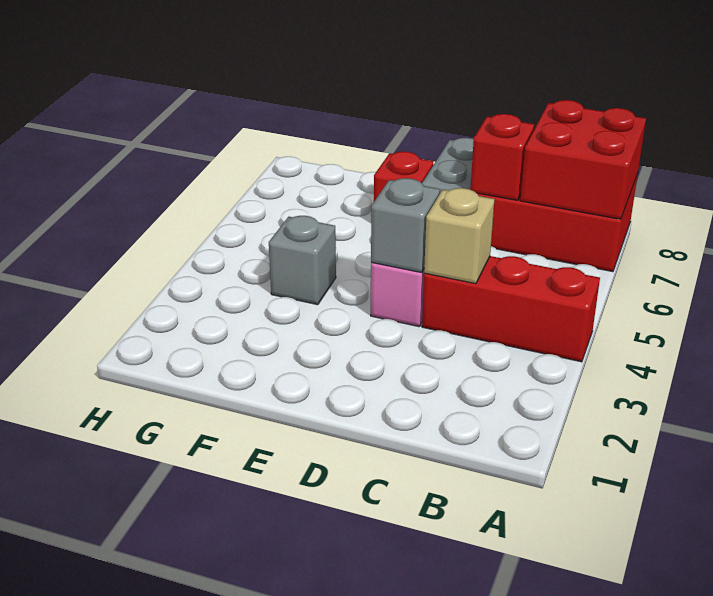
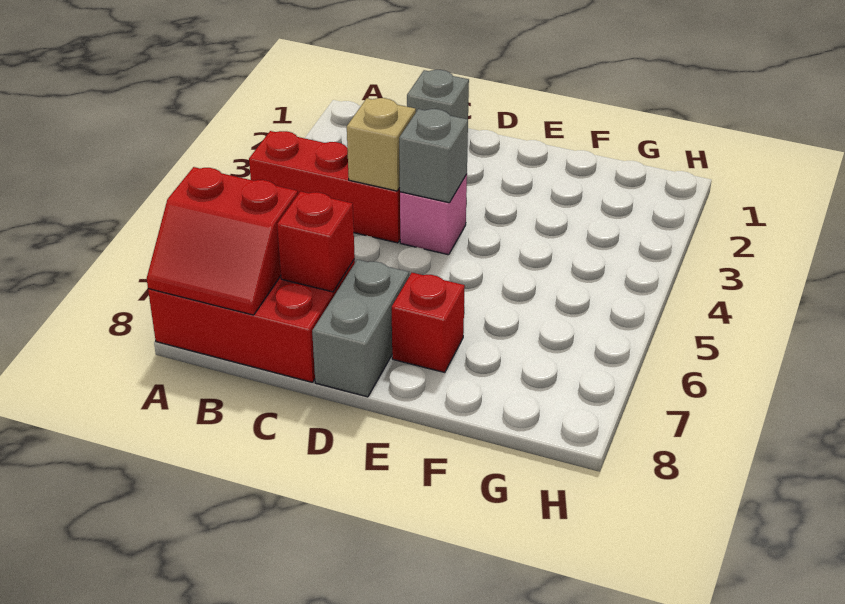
red 2x2 brick [520,100,646,219] -> red 2x2 slope [147,167,298,315]
grey 1x1 brick [269,216,336,305] -> grey 1x1 brick moved to [407,70,469,119]

